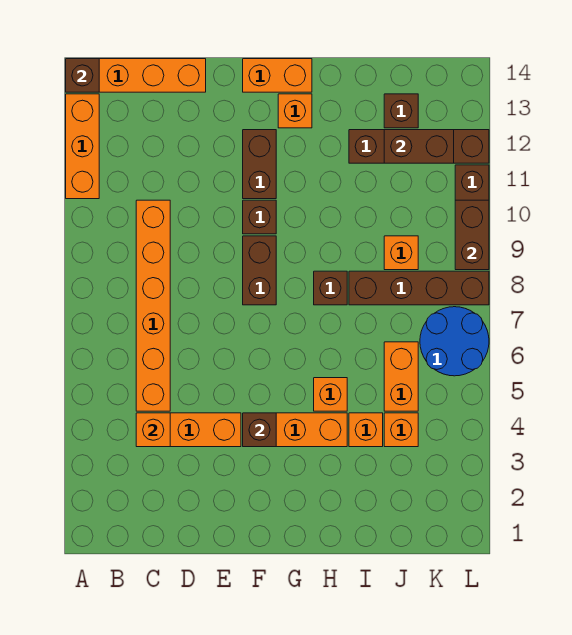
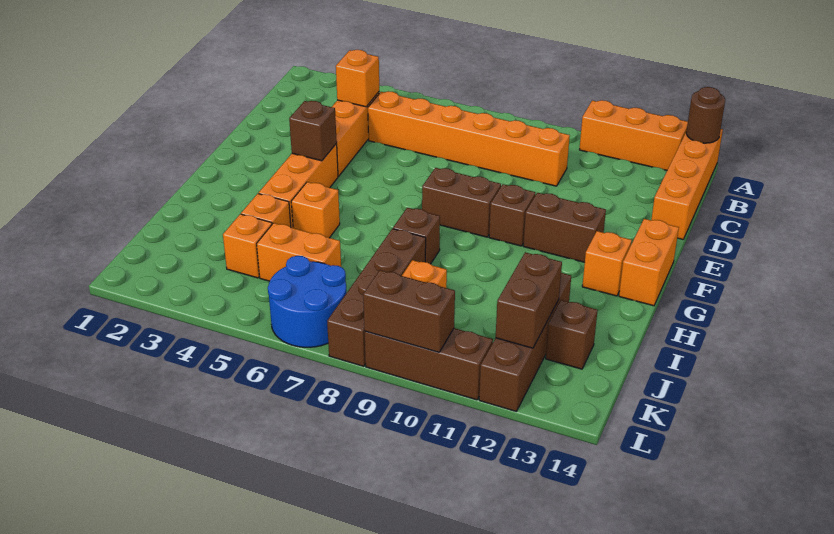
brown 1x1 brick [66,59,99,92] -> brown 1x1 round brick [686,87,725,143]

